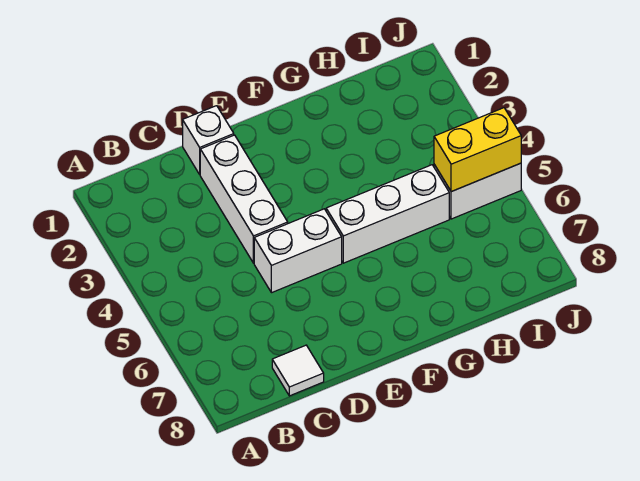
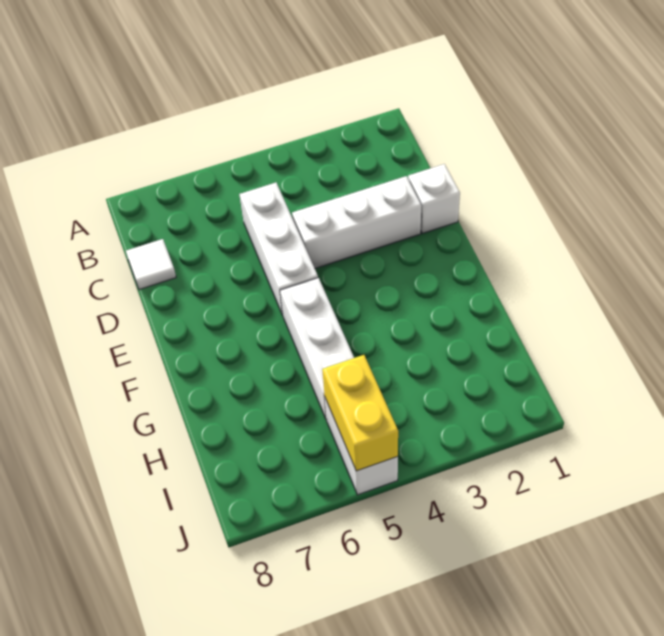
white 1x2 brick [254,209,342,293] -> white 1x3 brick [239,183,318,315]

